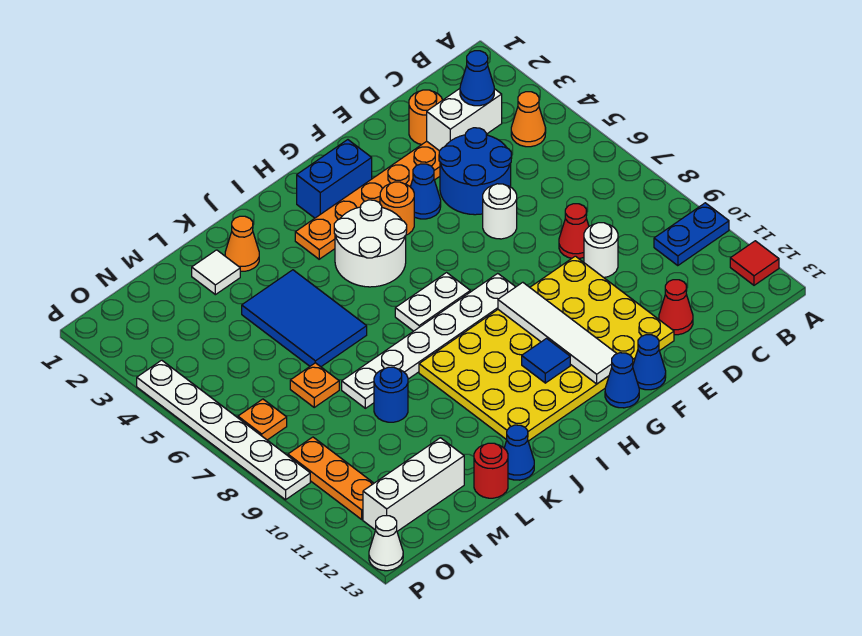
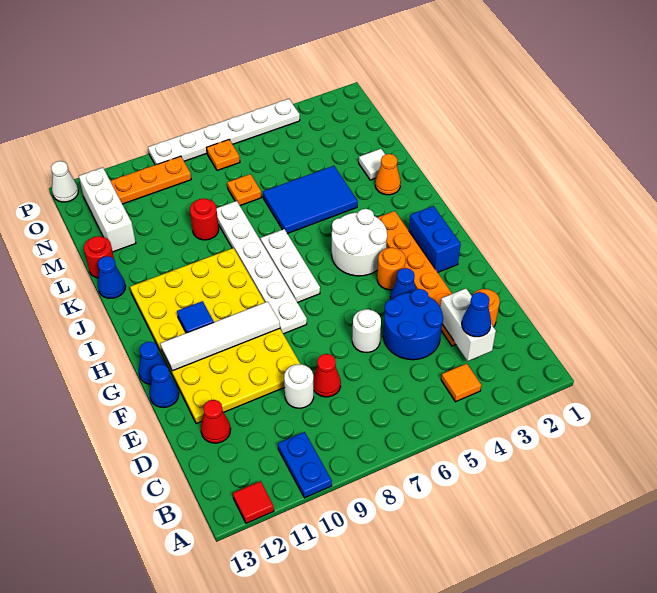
orange 1x1 cone [511,92,546,147] -> orange 1x1 tile [441,364,481,402]
white 1x2 plate [395,273,470,331] -> white 1x3 plate [260,229,320,303]
blue 1x1 round brick [374,367,408,422] -> red 1x1 round brick [190,198,219,240]

